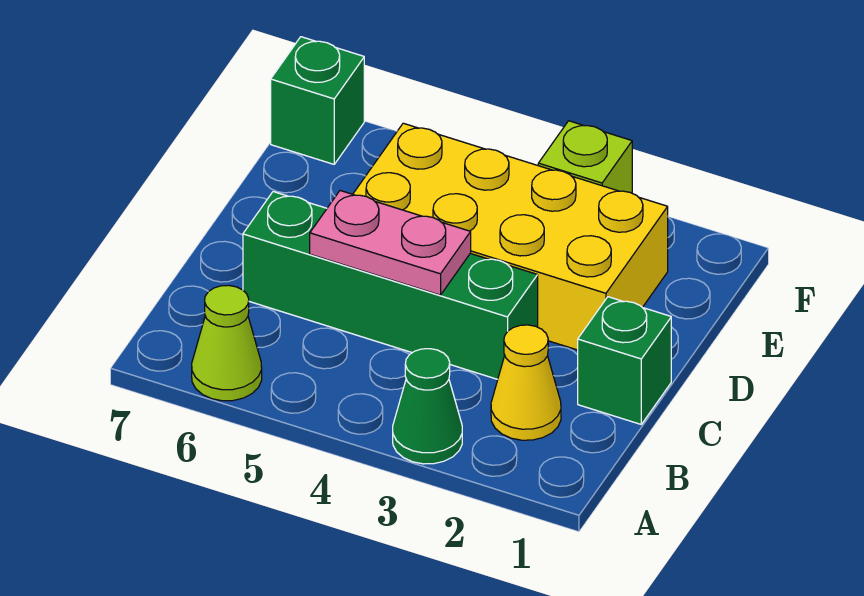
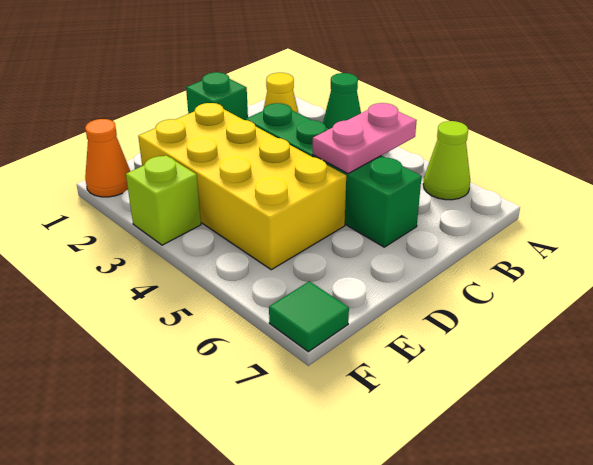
pink 1x2 plate [310,191,471,295] -> pink 1x2 plate turned to [313,103,417,174]
none -> orange 1x1 cone [85,119,130,197]
green 1x1 brick [271,37,364,164] -> green 1x1 tile [269,281,349,352]

